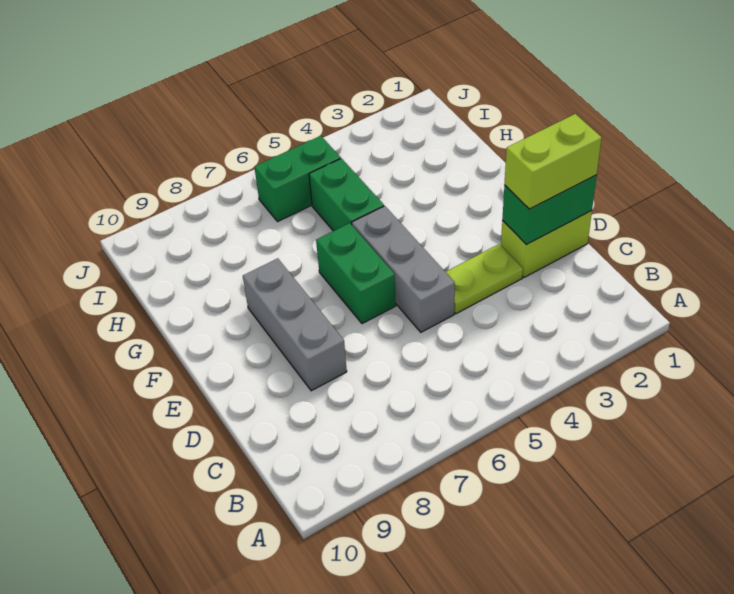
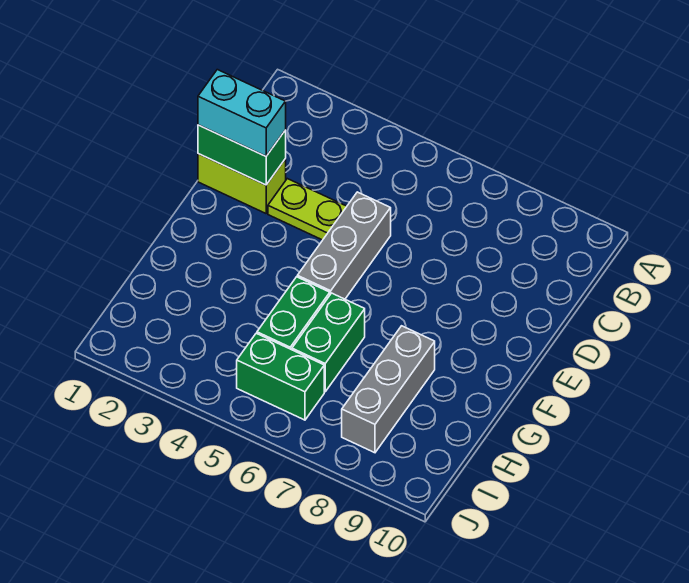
lime 1x2 brick [504,114,602,209] -> cyan 1x2 brick [198,70,286,156]
grey 1x3 brick [243,258,347,391] -> grey 1x3 brick moved to [342,326,435,453]
green 1x2 brick [316,223,396,324] -> green 1x2 brick moved to [292,293,365,392]

